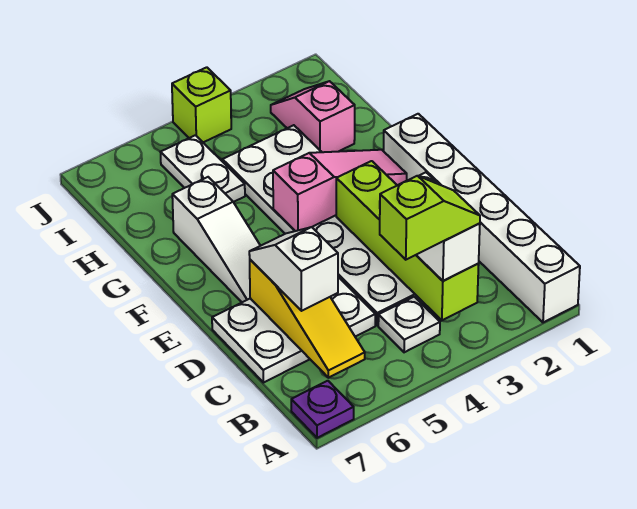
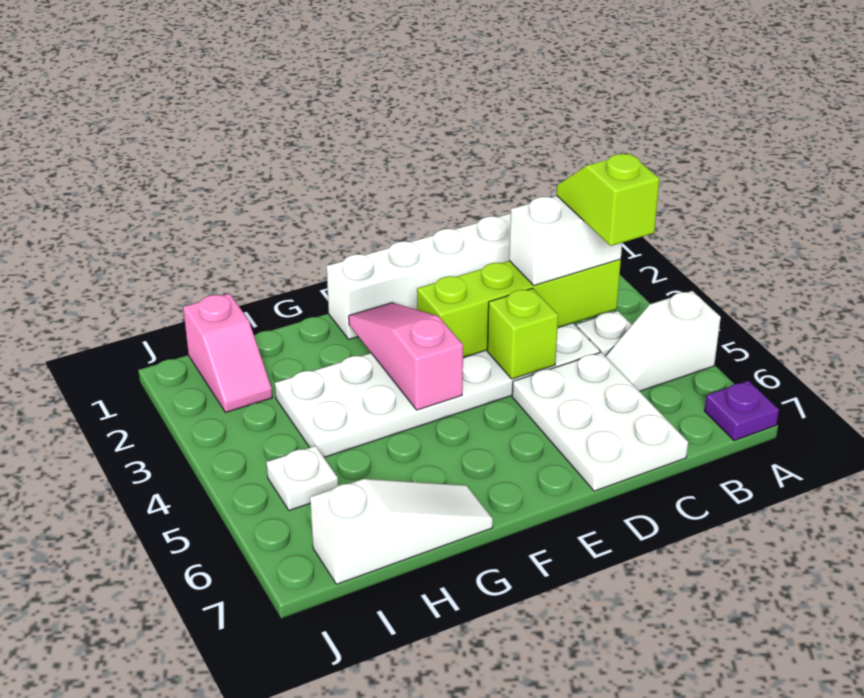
yellow 1x3 slope [250,260,365,378] -> none
white 1x2 slope [249,227,338,311] -> white 1x2 slope moved to [606,291,721,391]
white 1x3 slope [172,177,260,302] -> white 1x3 slope moved to [310,479,493,584]
pink 1x2 slope [271,81,355,152] -> pink 1x2 slope turned to [183,293,272,413]
white 1x2 plate [161,135,245,202] -> white 1x1 plate [266,446,338,511]
lime 1x1 brick [172,67,231,142] -> lime 1x1 brick moved to [487,288,558,379]

